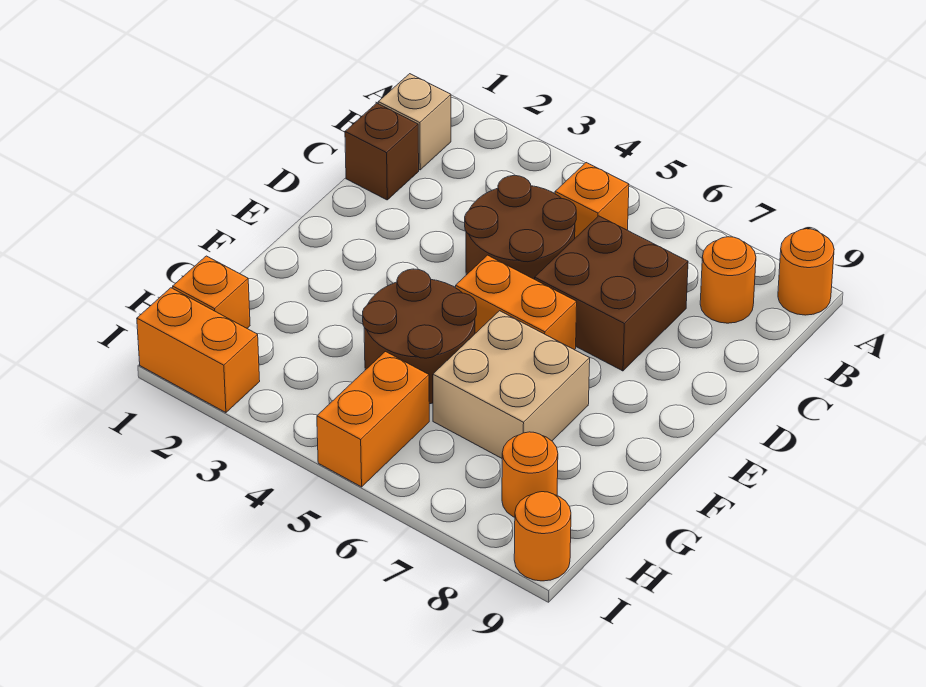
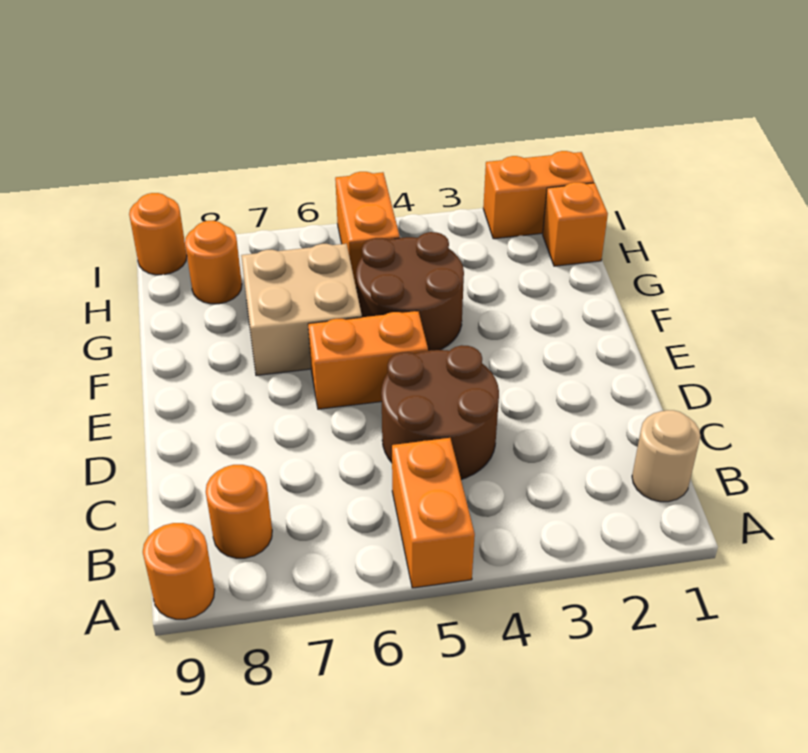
tan 1x1 brick [378,74,451,170] -> tan 1x1 round brick [632,410,700,502]
orange 1x1 brick [555,163,629,238] -> orange 1x2 brick [392,438,475,588]
brown 1x1 brick [345,103,419,200] -> none
brown 2x2 brick [535,216,688,371] -> none

